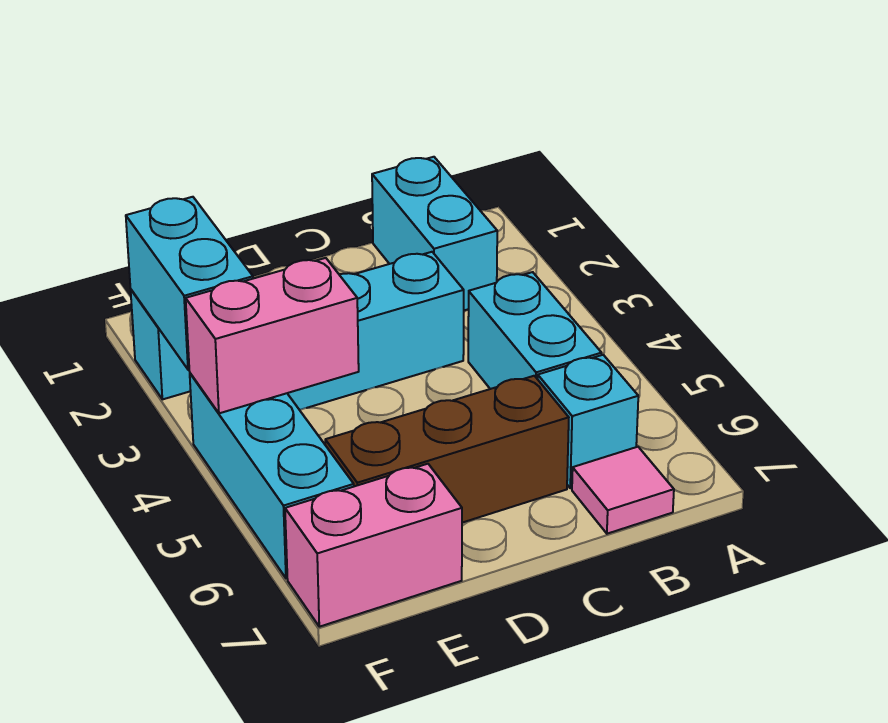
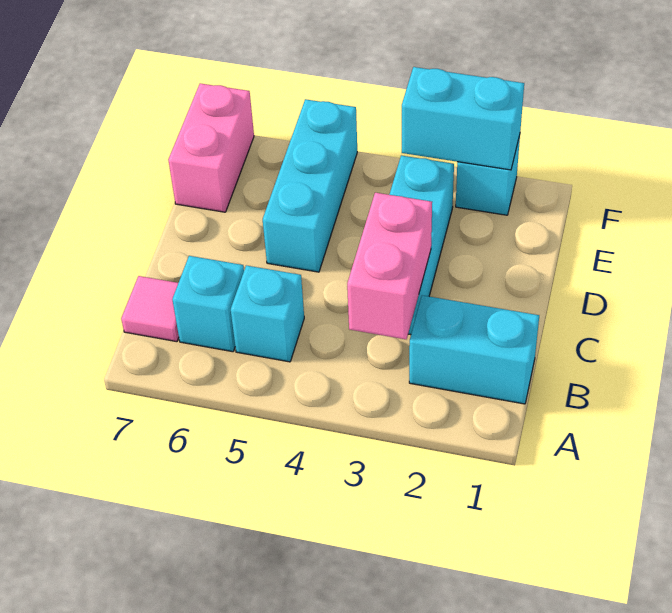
cyan 1x2 brick [468,272,602,389] -> cyan 1x1 brick [231,265,304,362]
brown 1x3 brick [325,376,569,523] -> none
pink 1x2 brick [186,258,359,413] -> pink 1x2 brick moved to [347,193,432,339]
cyan 1x3 brick [190,373,354,578] -> cyan 1x3 brick turned to [263,99,357,272]

